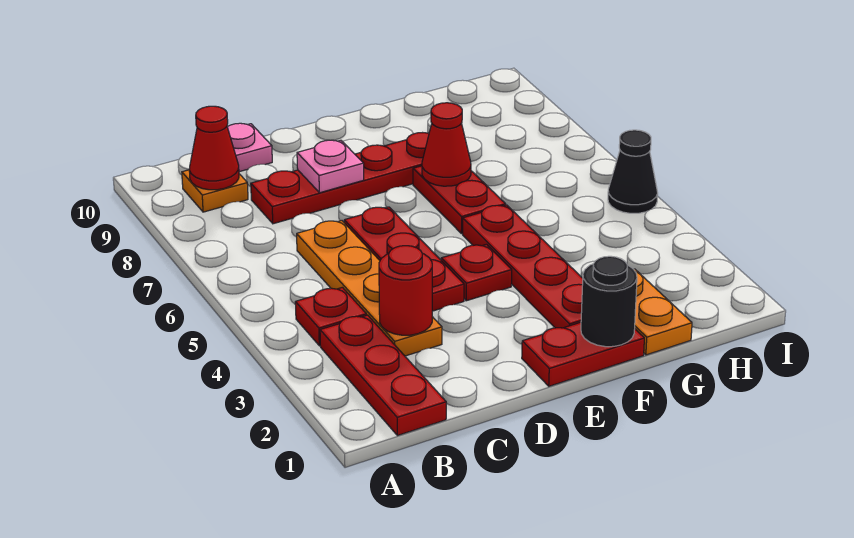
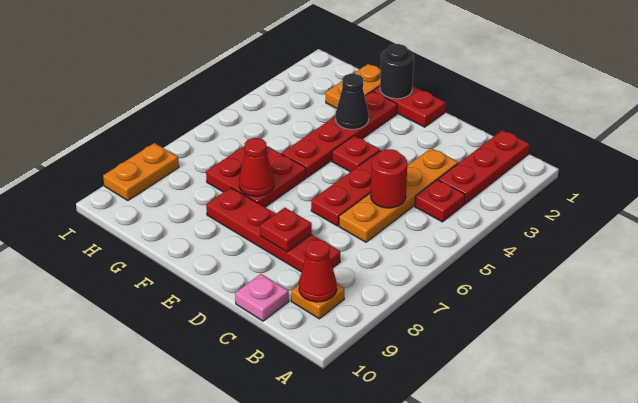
red 1x1 round brick [379,246,432,335] -> red 1x1 round brick moved to [371,149,407,208]
pink 1x1 plate [297,140,364,193] -> red 1x1 plate [260,208,312,252]
red 1x2 plate [413,166,506,234] -> red 2x2 plate [206,146,306,207]
black 1x1 cone [608,130,658,213] -> black 1x1 cone moved to [336,74,369,130]
none -> orange 1x2 plate [103,143,179,201]

